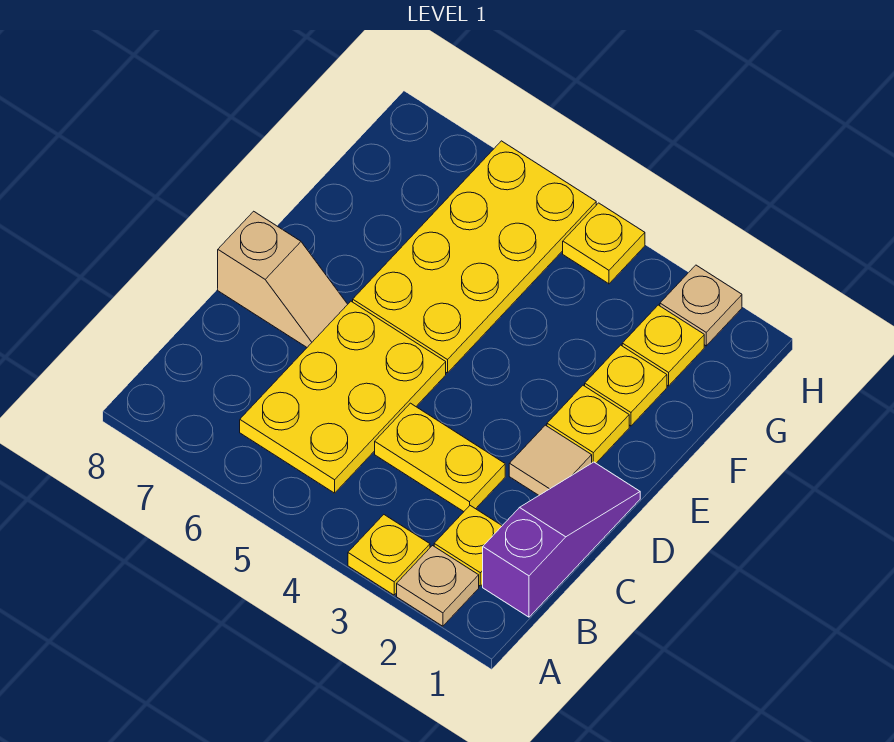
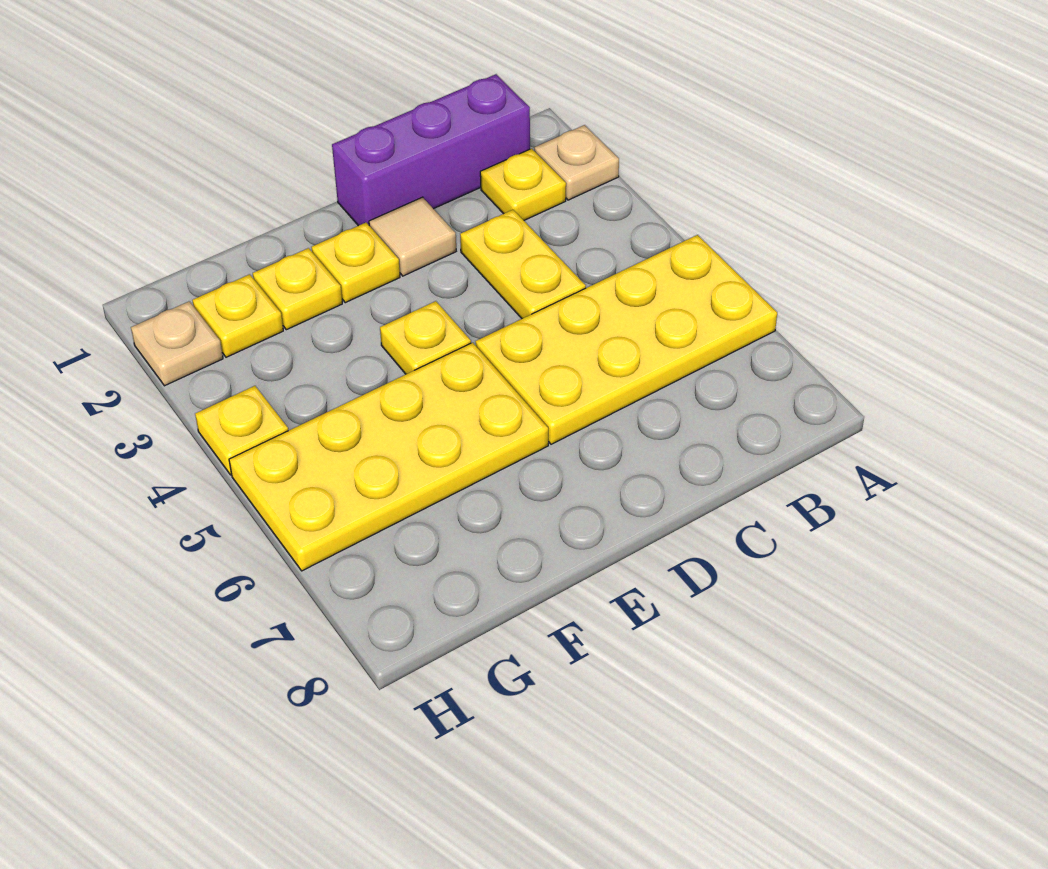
yellow 1x1 plate [348,515,430,595] -> yellow 1x1 plate moved to [380,301,471,374]
purple 1x3 slope [483,462,640,617] -> purple 1x3 brick [332,74,530,226]
yellow 2x3 plate [240,301,446,493] -> yellow 2x4 plate [475,235,777,444]
tan 1x2 slope [218,211,348,347] -> none

